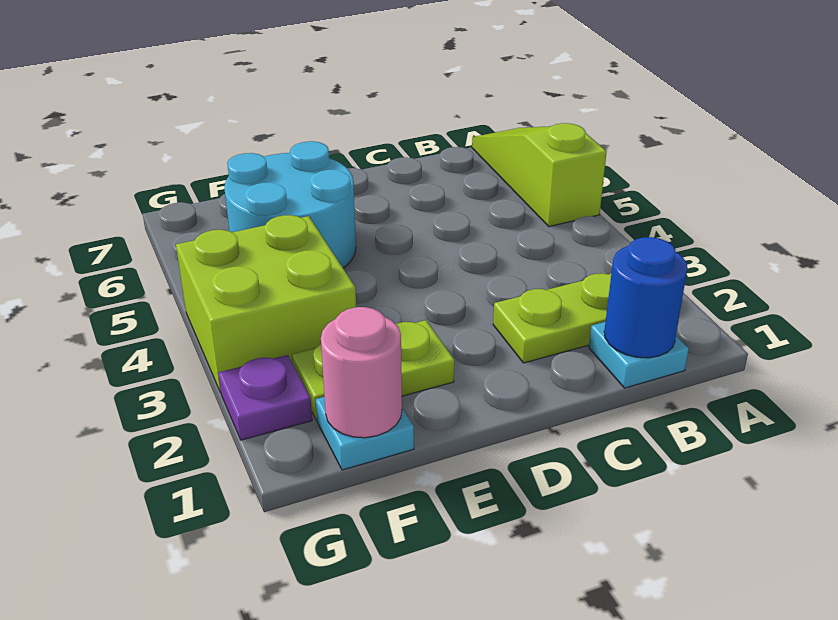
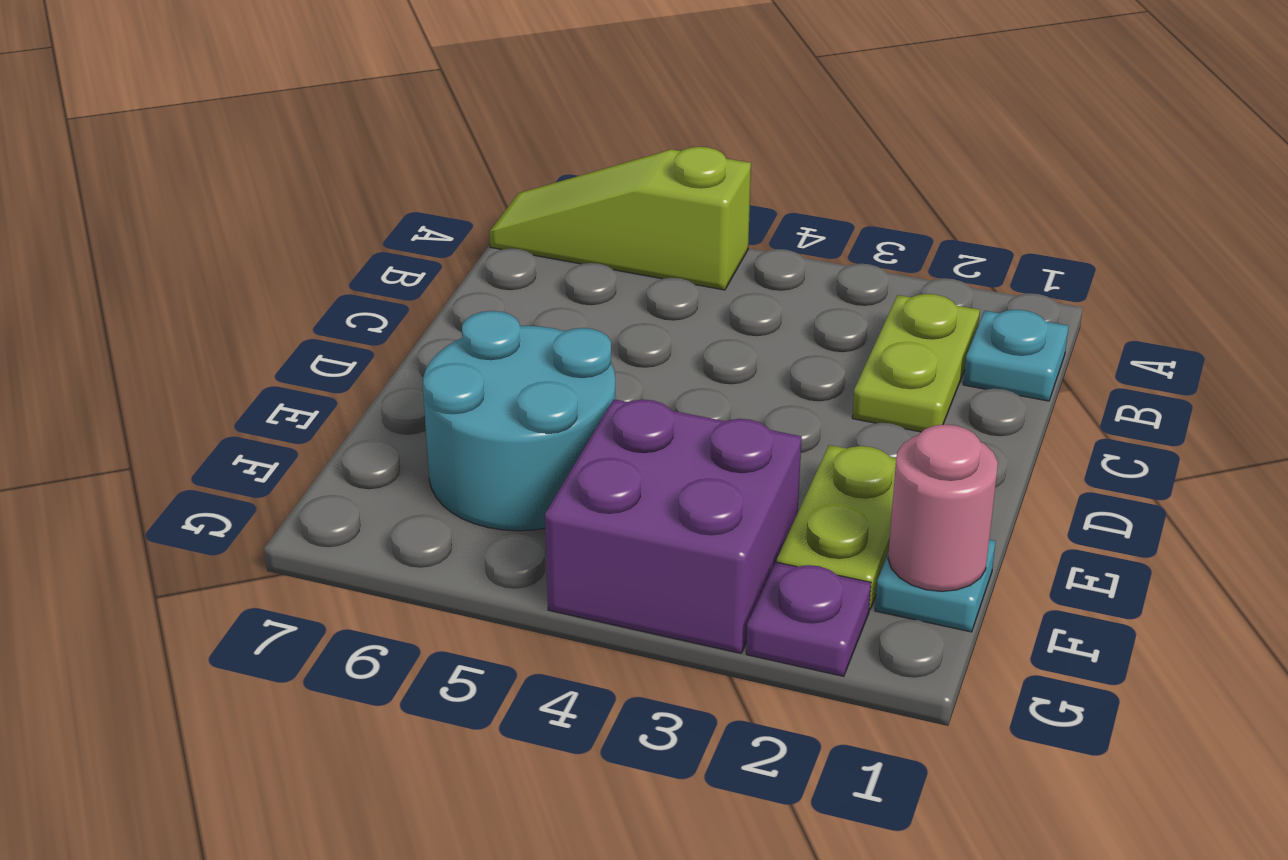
blue 1x1 round brick [604,237,687,358] -> none
lime 2x2 brick [176,215,356,393] -> purple 2x2 brick [545,399,802,653]

